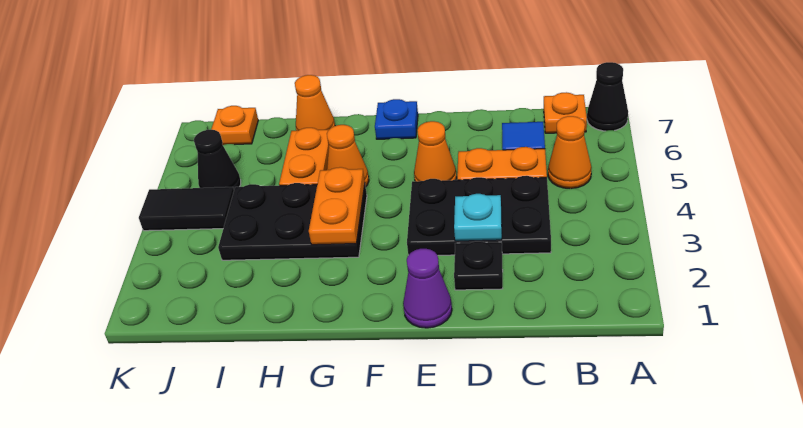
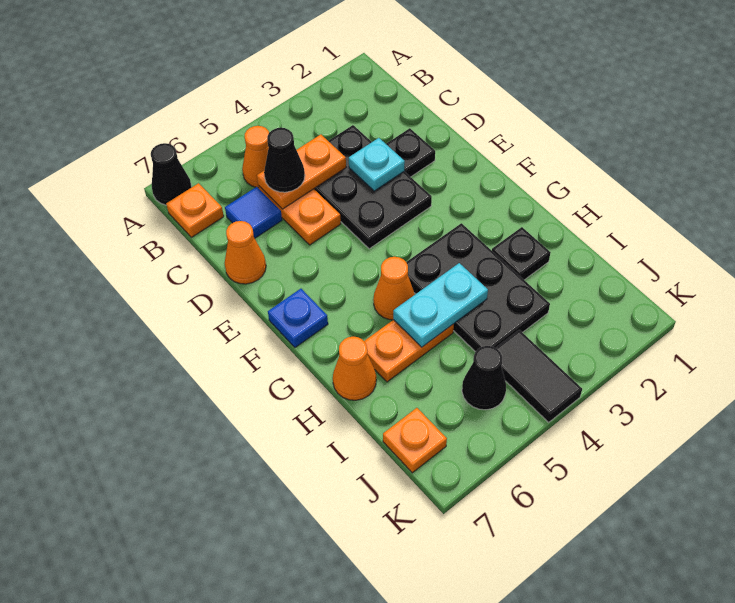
none -> black 1x1 cone [264,128,305,192]
purple 1x1 cone [403,249,452,328] -> none
orange 1x1 cone [414,121,457,181] -> orange 1x1 cone moved to [225,221,266,284]
orange 1x2 plate [309,167,365,245] -> orange 1x2 plate moved to [257,135,346,209]
none -> black 1x1 plate [492,227,551,280]
none -> cyan 1x2 plate [393,263,488,347]

